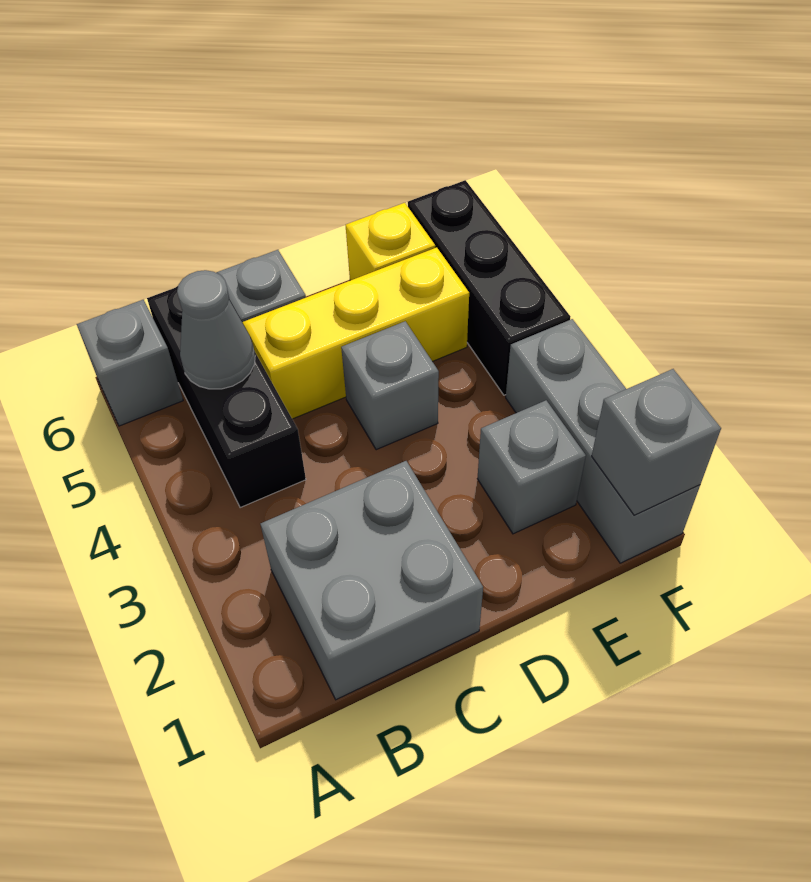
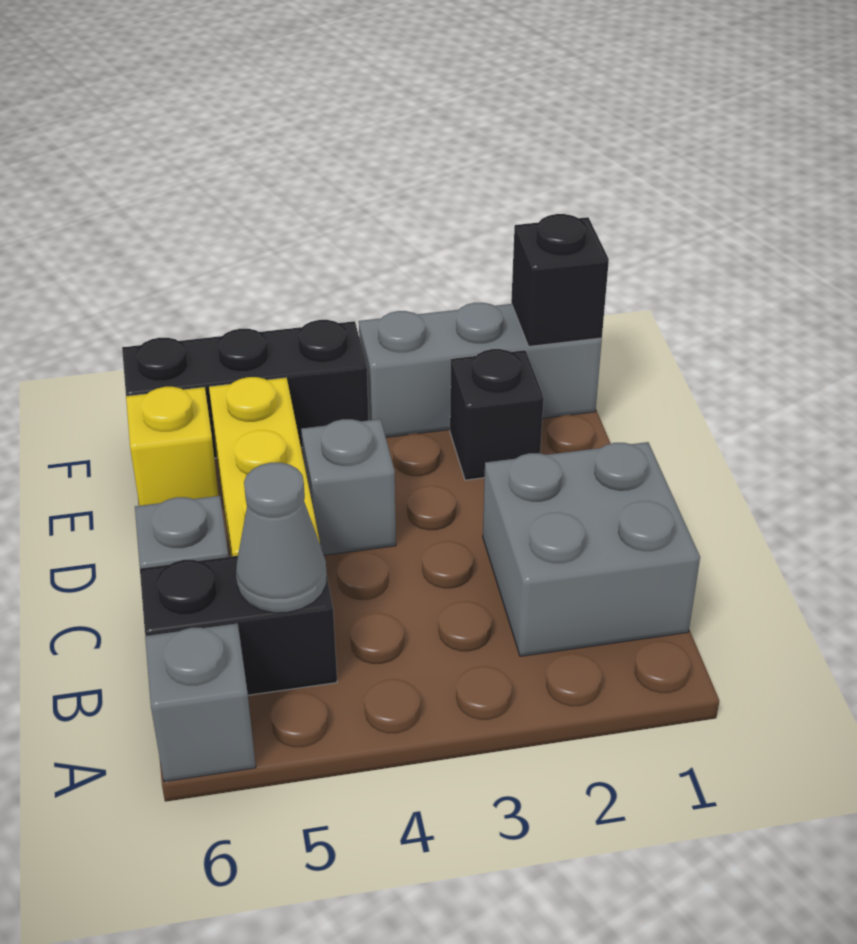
black 1x3 brick [147,286,306,508] -> black 1x2 brick [140,545,337,695]
grey 1x1 brick [477,400,586,534] -> black 1x1 brick [450,349,544,480]
grey 1x1 brick [592,369,721,515] -> black 1x1 brick [511,214,609,346]

